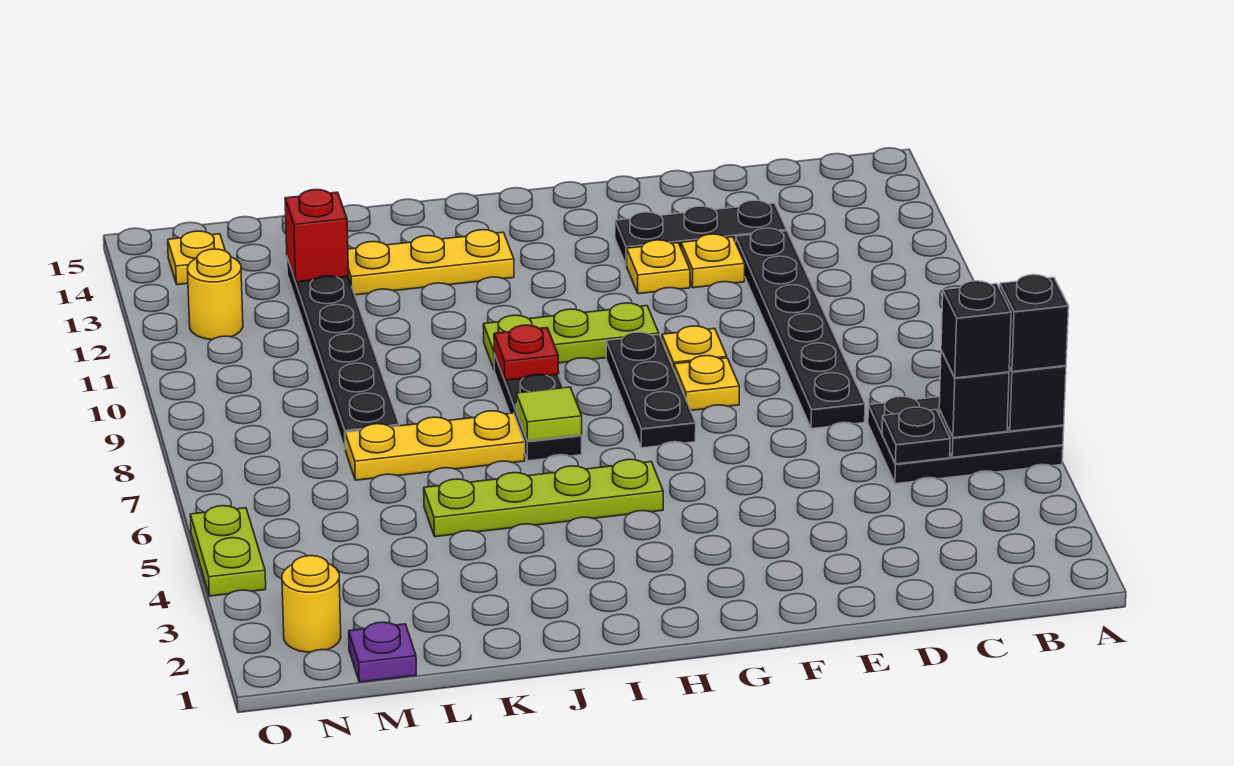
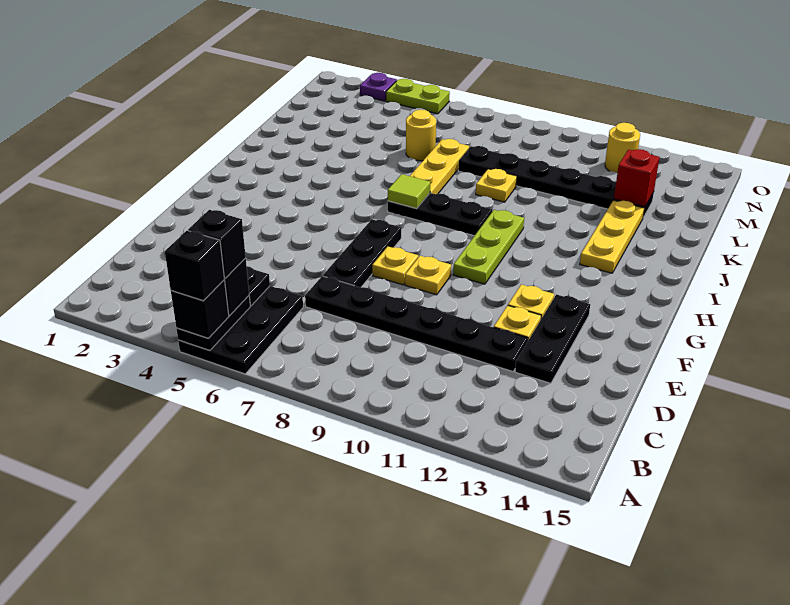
black 1x3 plate [606,332,696,448] -> black 1x3 plate turned to [323,219,401,287]
lime 1x4 plate [424,459,663,537] -> none
red 1x1 plate [494,325,559,380] -> none
purple 1x1 plate [349,622,416,682] -> purple 1x1 plate moved to [360,73,397,101]
yellow 1x1 round brick [282,556,341,652] -> yellow 1x1 round brick moved to [406,110,436,161]
yellow 1x1 plate [168,231,225,285] -> yellow 1x1 plate moved to [476,169,517,202]

